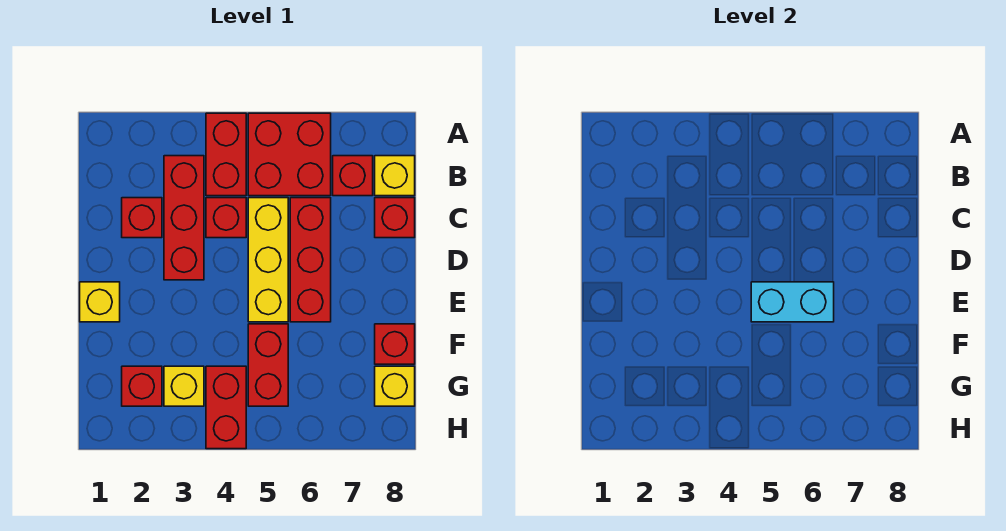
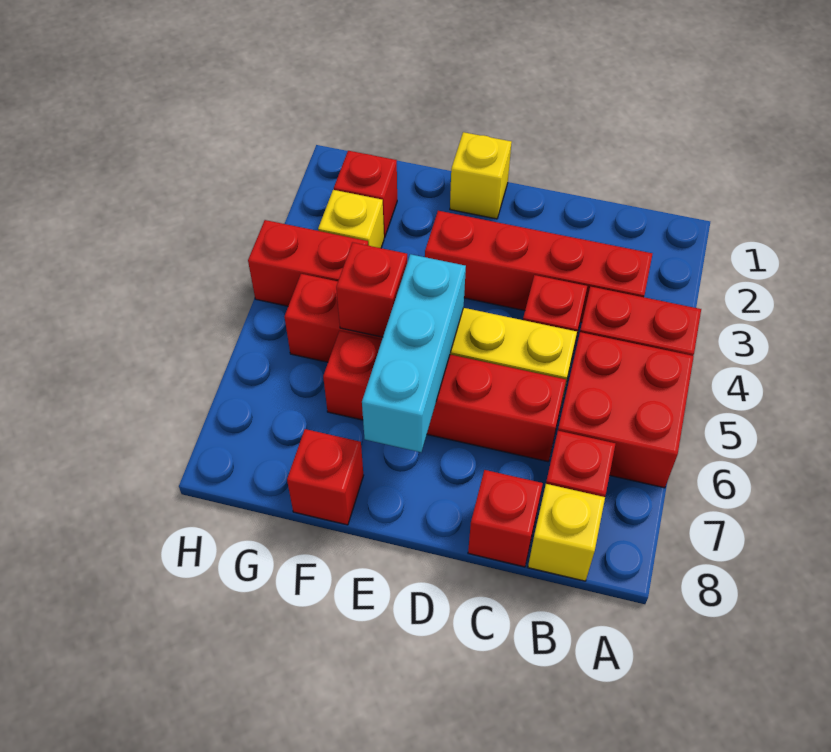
red 1x3 brick [164,156,204,280] -> red 1x4 brick [425,211,652,322]
red 1x1 brick [122,198,162,238] -> red 1x1 brick moved to [336,242,407,337]
red 1x3 brick [290,198,331,322] -> red 1x4 brick [323,331,566,462]
cyan 1x2 brick [751,282,834,322] -> cyan 1x3 brick [362,254,466,452]
yellow 1x1 brick [375,366,415,406] -> none

